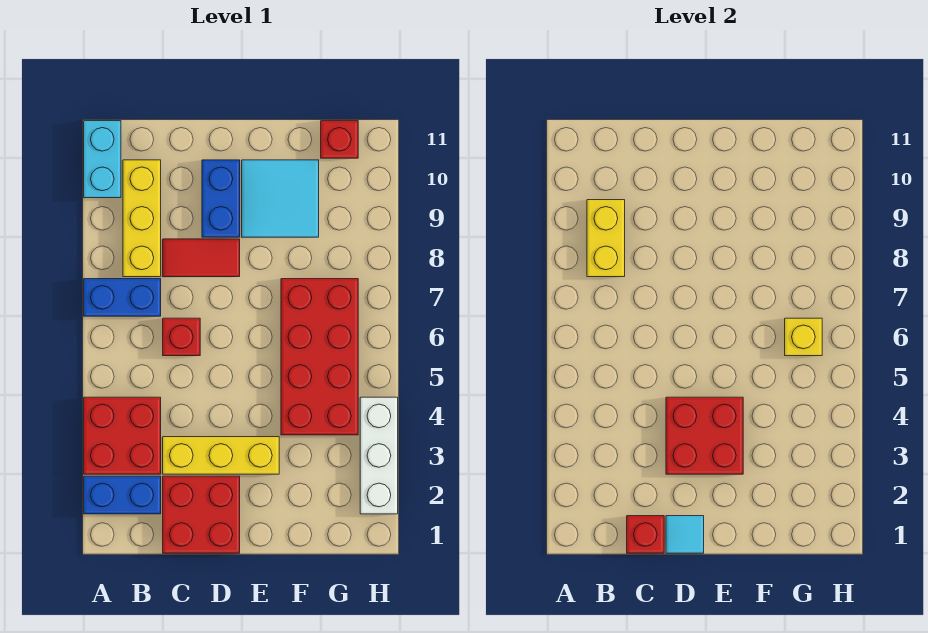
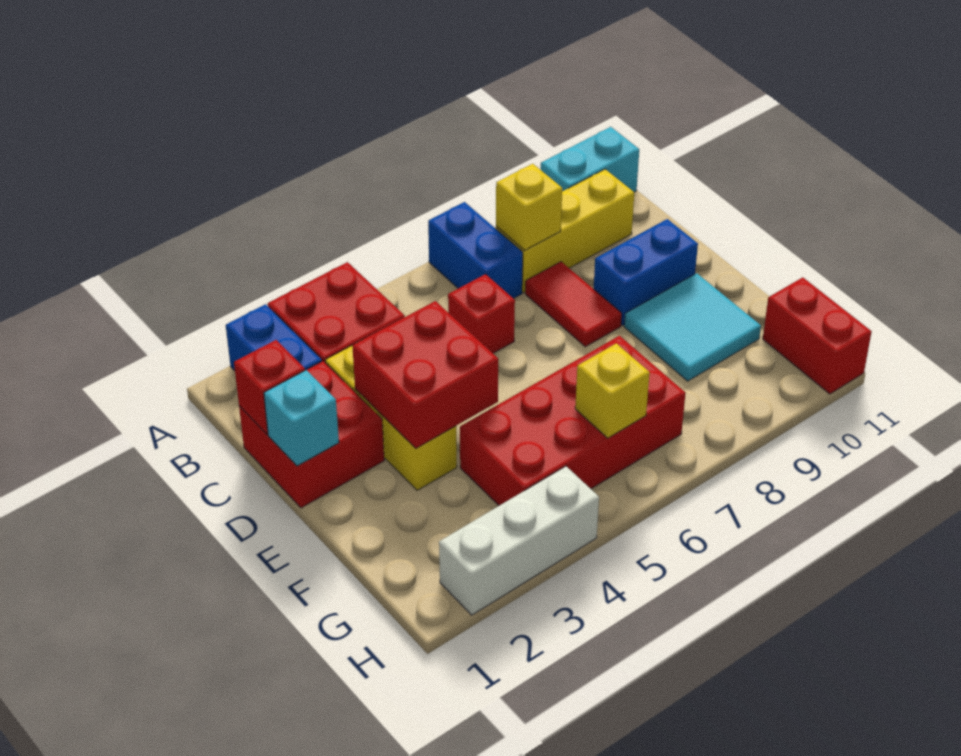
yellow 1x2 brick [587,200,625,277] -> yellow 1x1 brick [496,164,562,251]
cyan 1x1 tile [666,516,704,553] -> cyan 1x1 brick [264,370,339,466]
red 1x1 brick [321,121,358,158] -> red 1x2 brick [763,277,872,394]

